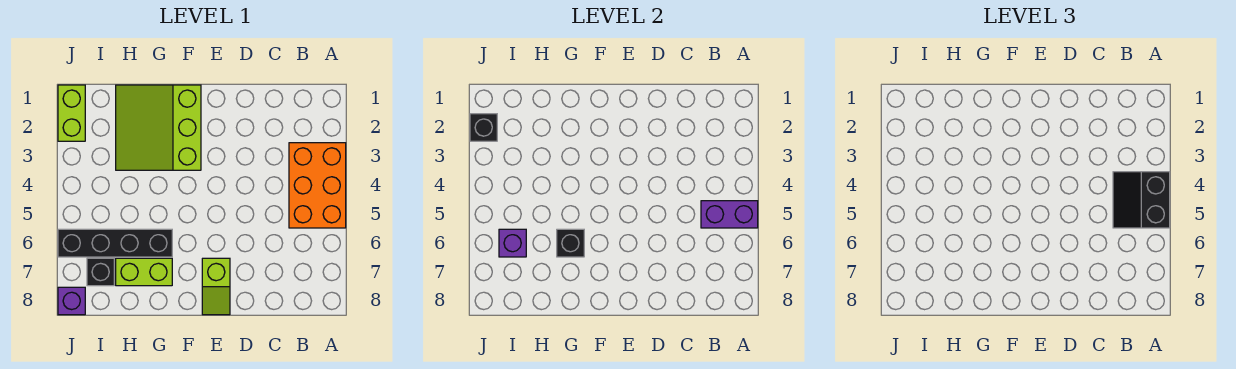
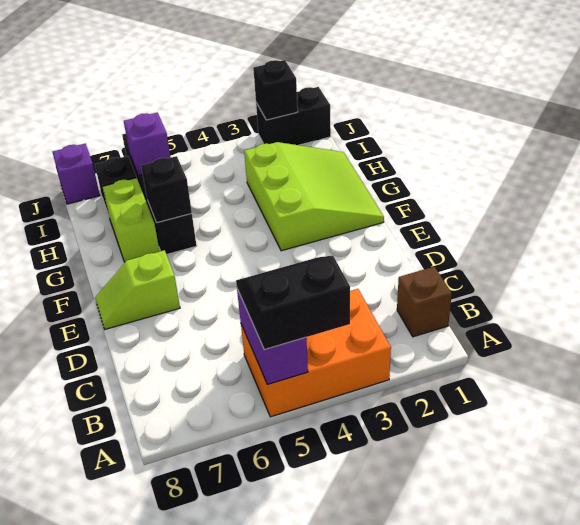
none -> brown 1x1 brick [397,267,452,337]
lime 3x3 slope [116,85,201,170] -> lime 3x3 slope turned to [244,142,384,251]
lime 1x2 brick [58,85,85,141] -> black 1x2 brick [256,87,331,145]

